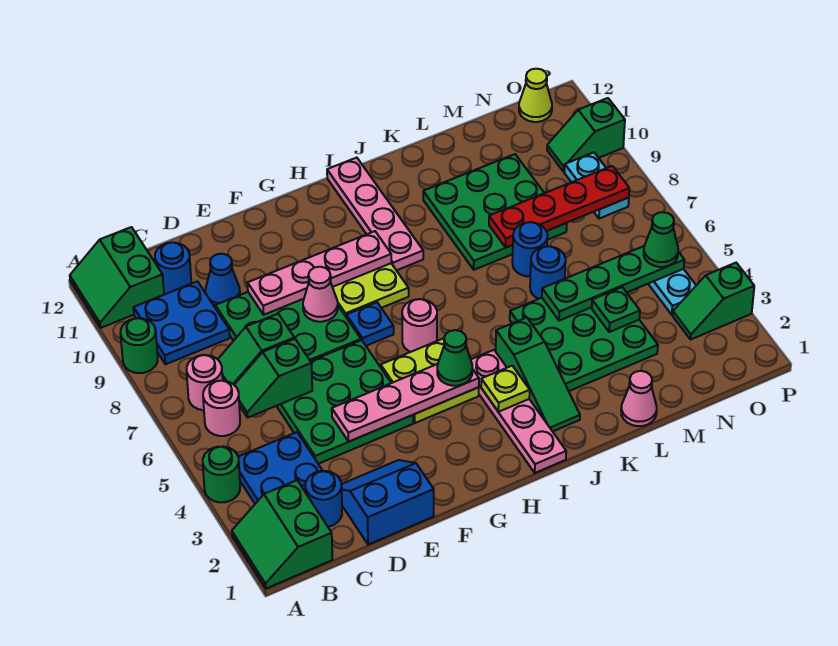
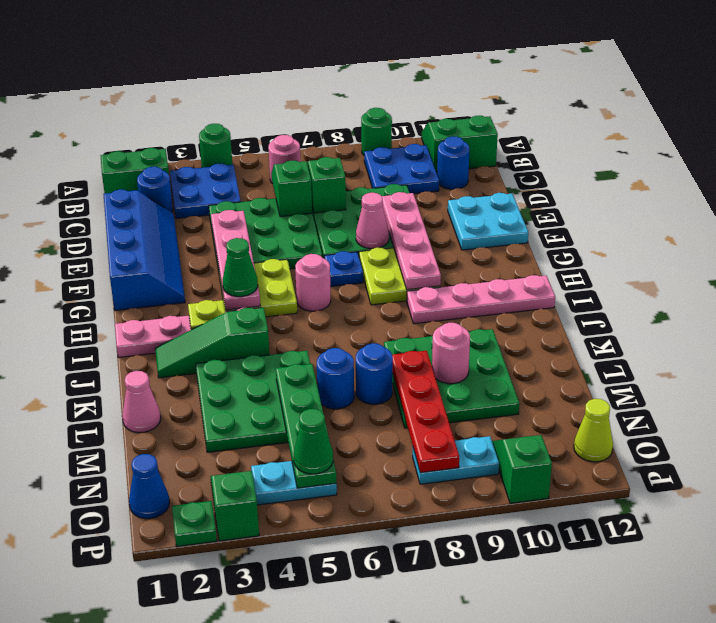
pink 1x1 round brick [187,355,223,410] -> pink 1x1 round brick moved to [432,323,470,384]
blue 2x2 slope [341,460,434,545] -> blue 2x4 slope [104,189,185,311]
blue 1x1 cone [205,254,240,307] -> blue 1x1 cone moved to [129,454,169,519]
none -> cyan 2x2 plate [448,193,528,250]
green 1x1 plate [592,287,640,332] -> green 1x1 plate moved to [172,501,217,546]

